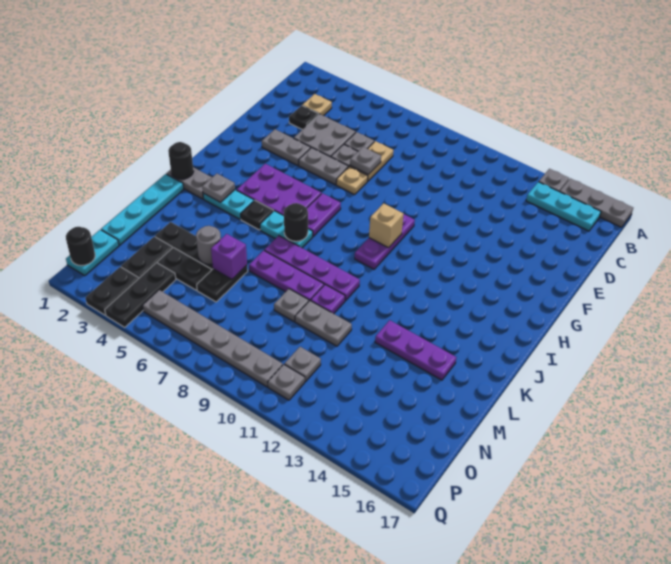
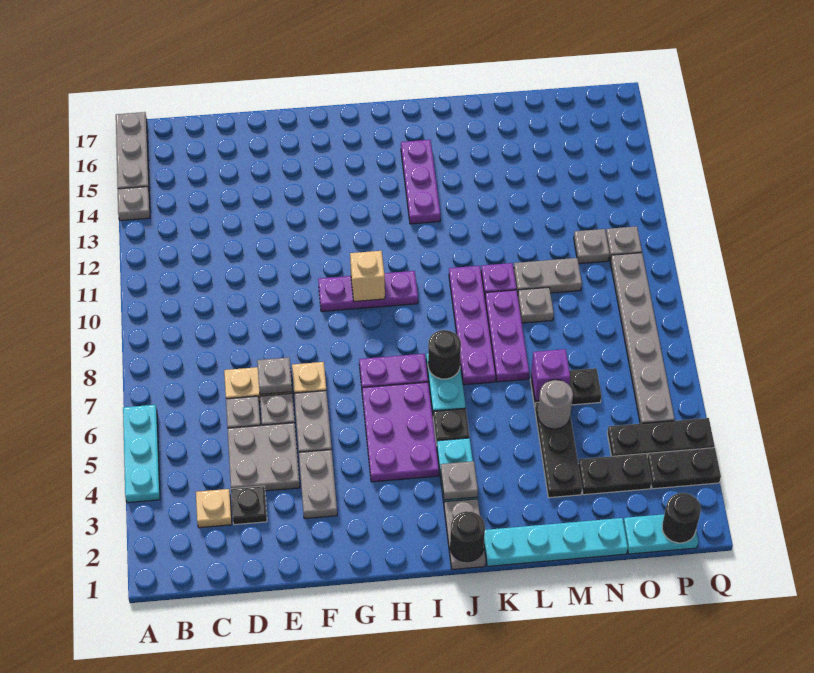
cyan 1x3 plate [526,182,601,231] -> cyan 1x3 plate moved to [123,405,160,503]
purple 1x3 plate [375,320,456,380] -> purple 1x3 plate moved to [401,140,440,224]
grey 1x2 plate [295,301,352,346] -> grey 1x2 plate turned to [514,258,582,295]
black 1x2 plate [157,247,211,290] -> none

